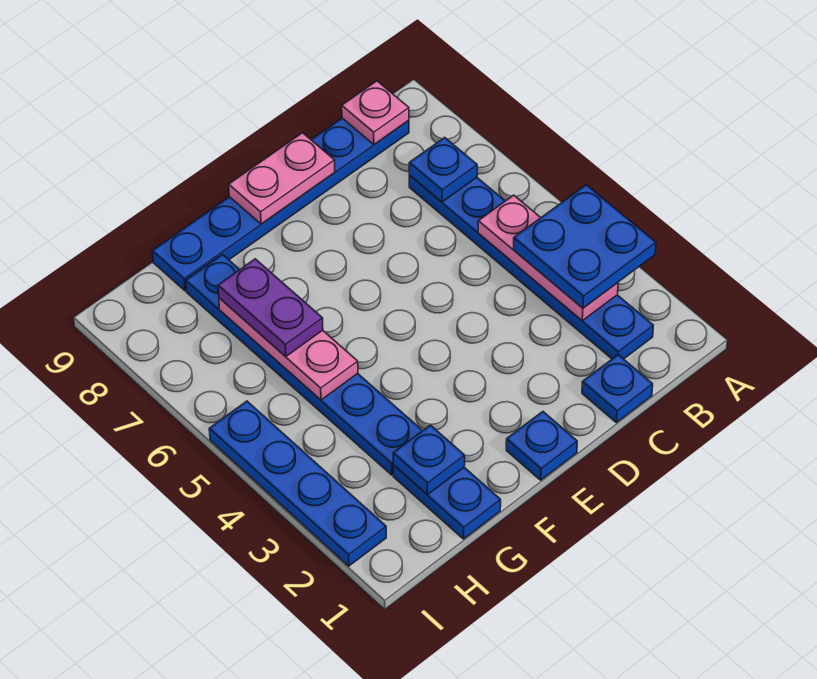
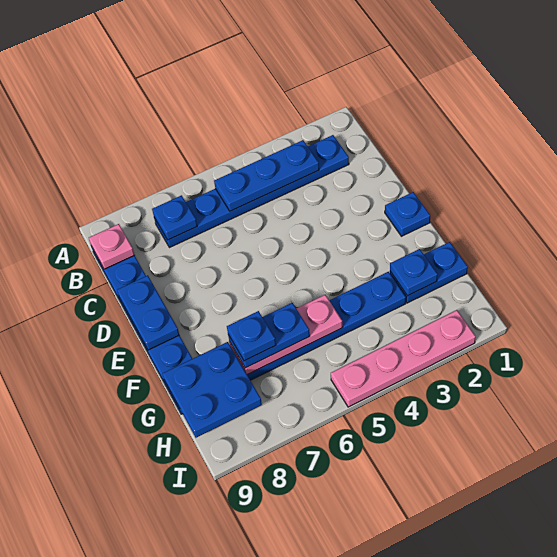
blue 2x2 plate [513,185,656,308] -> blue 2x2 plate moved to [162,342,262,438]
pink 1x3 plate [478,195,618,321] -> blue 1x3 plate [214,140,319,211]
blue 1x1 plate [582,355,653,423] -> blue 1x1 plate moved to [227,311,276,361]
pink 1x2 plate [229,133,335,224] -> blue 1x2 plate [117,275,179,350]
purple 1x2 plate [218,259,323,357] -> blue 1x2 plate [228,303,310,368]
blue 1x4 plate [209,401,386,566] -> pink 1x4 plate [331,310,476,407]

